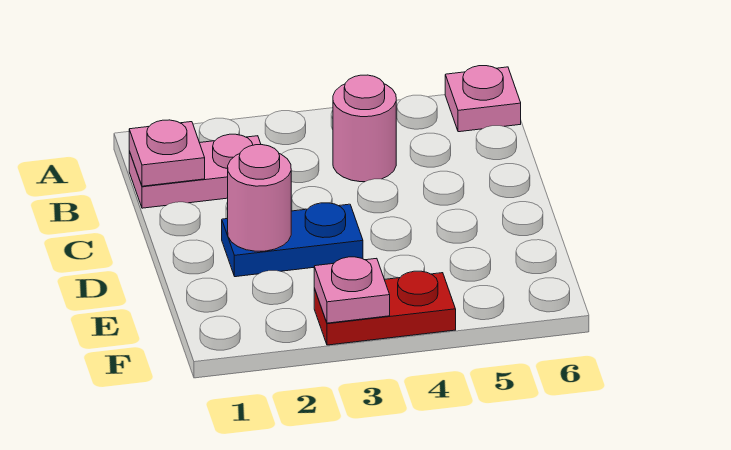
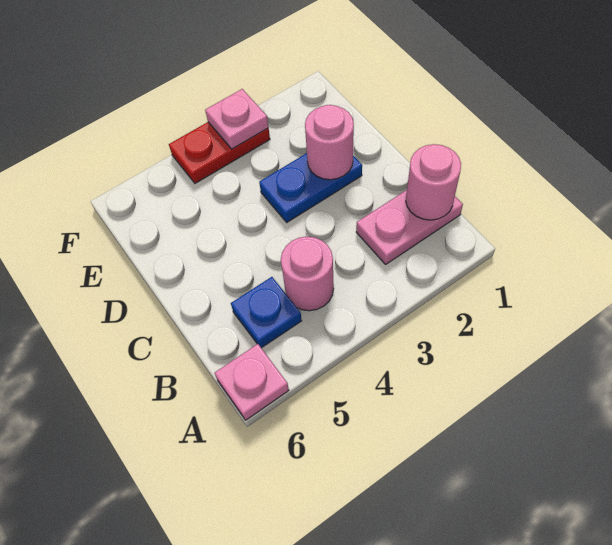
pink 1x1 plate [129,120,205,186] -> pink 1x1 round brick [406,144,461,220]
none -> blue 1x1 plate [231,277,302,348]

